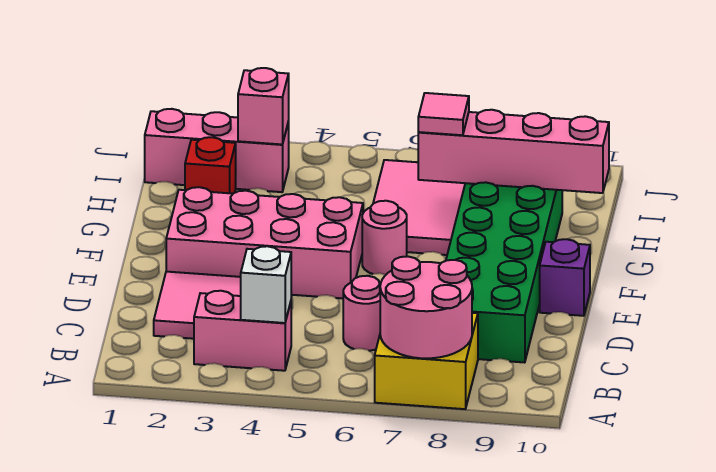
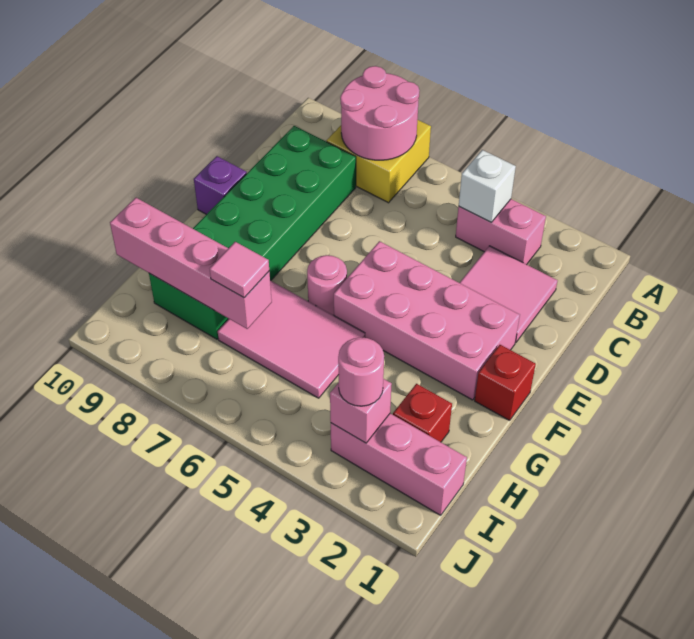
pink 1x1 round brick [343,276,381,351] -> pink 1x1 round brick moved to [338,337,384,406]
none -> red 1x1 brick [475,345,536,420]
pink 2x3 tile [373,160,465,255] -> pink 2x3 tile turned to [218,281,365,398]

